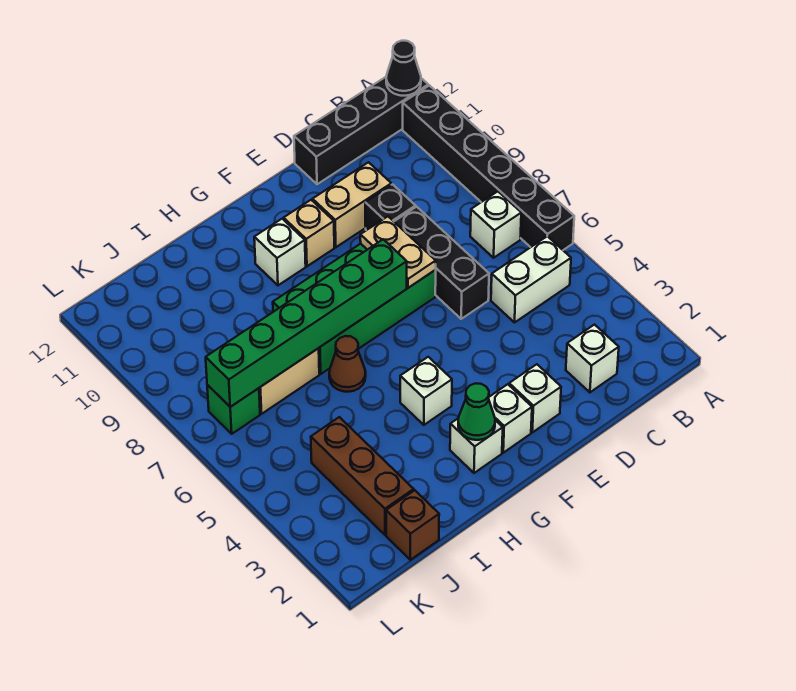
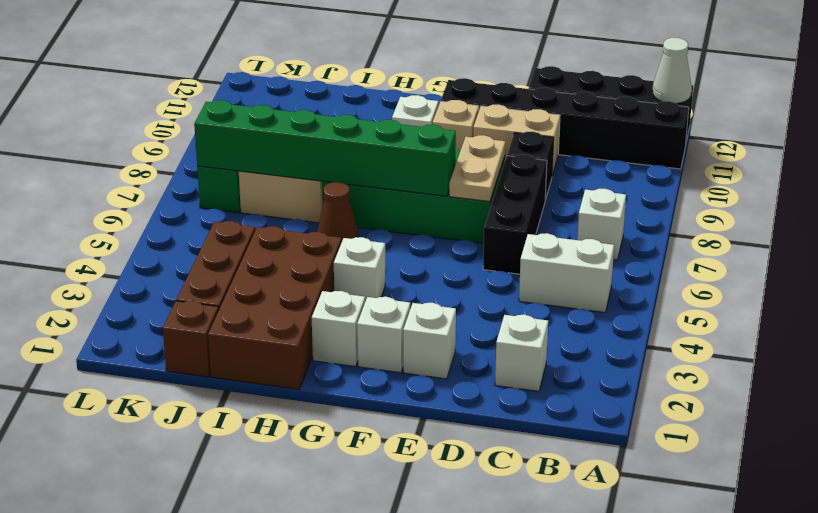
black 1x6 brick [403,86,574,250] -> black 1x6 brick turned to [441,78,689,169]
black 1x1 cone [386,41,421,96] -> white 1x1 cone [652,38,692,103]
green 1x1 cone [458,383,495,440] -> none
none -> brown 2x4 brick [208,226,342,389]

